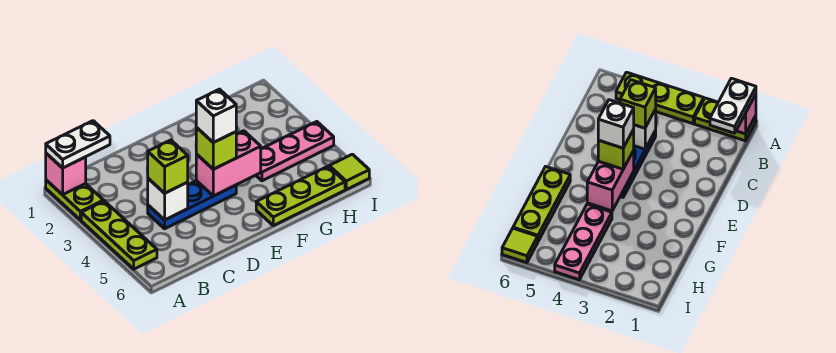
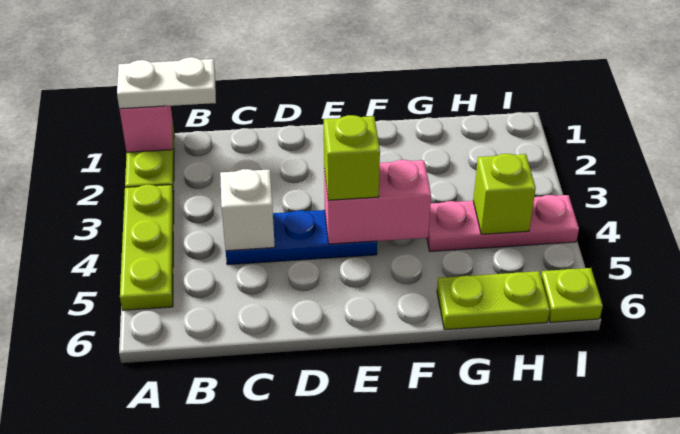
lime 1x1 brick [148,140,188,193] -> lime 1x1 brick moved to [473,154,536,234]
white 1x1 brick [196,89,236,143] -> none
lime 1x3 plate [256,166,345,226] -> lime 1x2 plate [437,271,550,330]
lime 1x1 tile [329,154,369,190] -> lime 1x1 plate [541,268,603,322]

